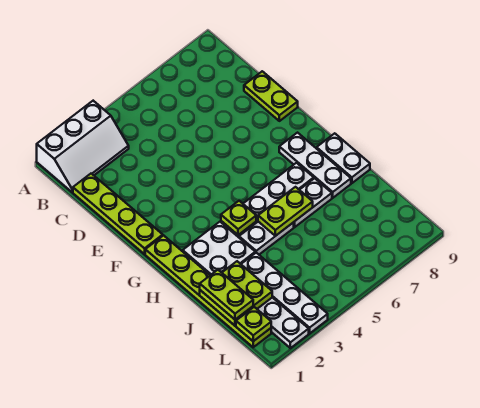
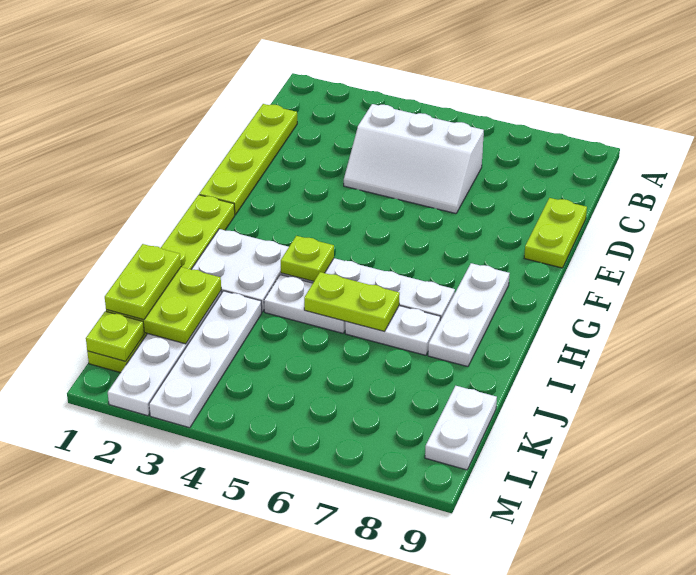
white 2x3 slope [37,101,129,192] -> white 2x3 slope moved to [344,104,484,214]
white 1x2 plate [317,133,370,183] -> white 1x2 plate moved to [425,386,497,470]

